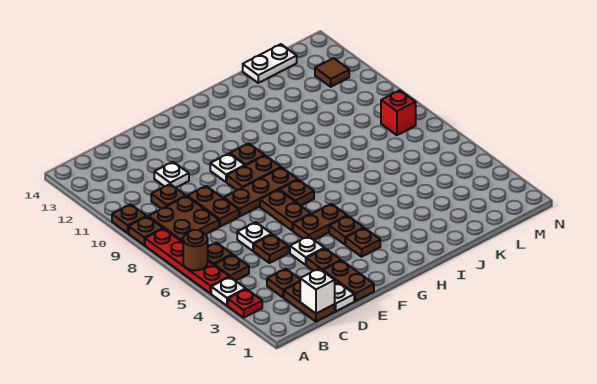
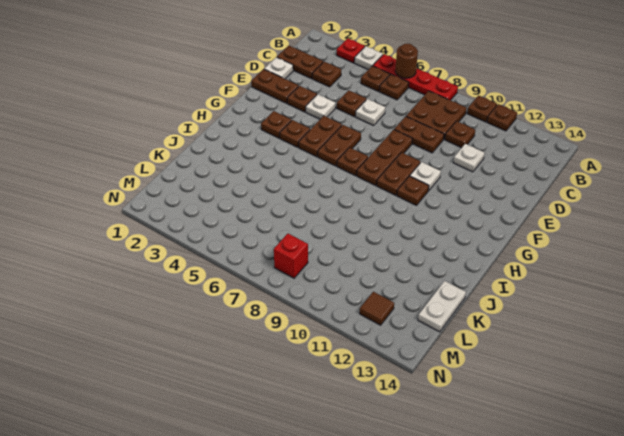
brown 1x1 plate [129,217,163,245] -> brown 1x1 plate moved to [487,104,517,131]
white 1x1 brick [300,269,335,314] -> none
brown 1x2 plate [260,190,311,231] -> brown 1x2 plate turned to [318,125,361,166]

